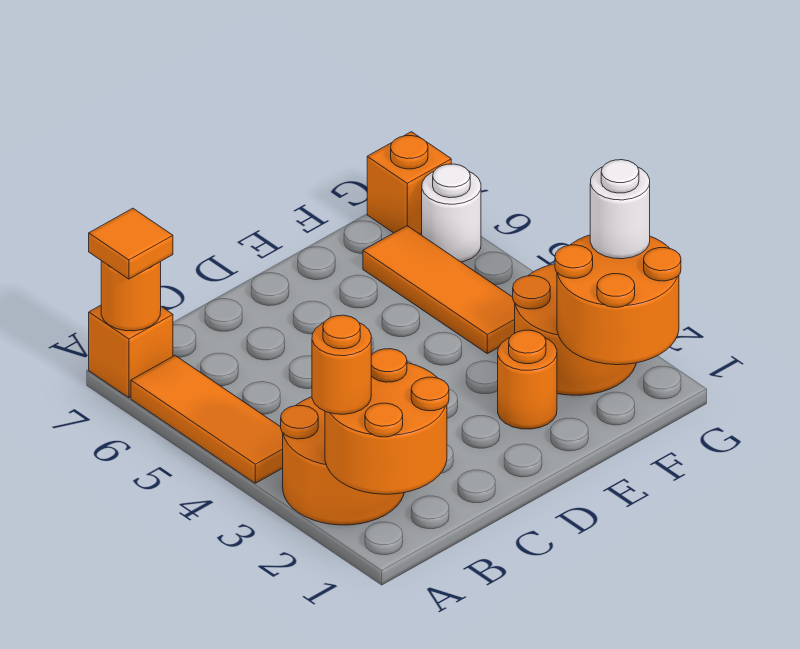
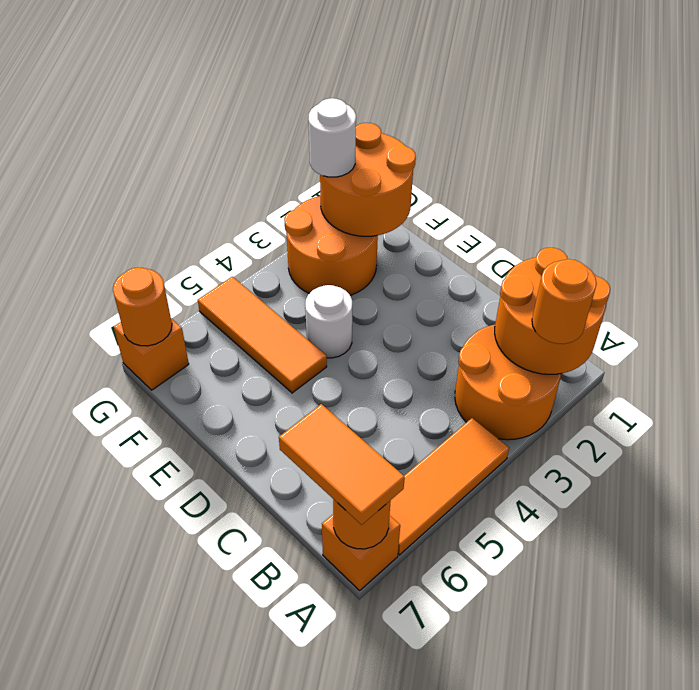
orange 1x1 tile [89,208,173,279] -> orange 1x2 tile [279,404,405,525]
orange 1x1 round brick [498,330,557,429] -> orange 1x1 round brick moved to [113,268,172,346]
orange 1x3 tile [363,226,515,354] -> orange 1x3 tile turned to [198,277,327,393]
white 1x1 round brick [422,164,481,262] -> white 1x1 round brick moved to [305,285,352,358]

